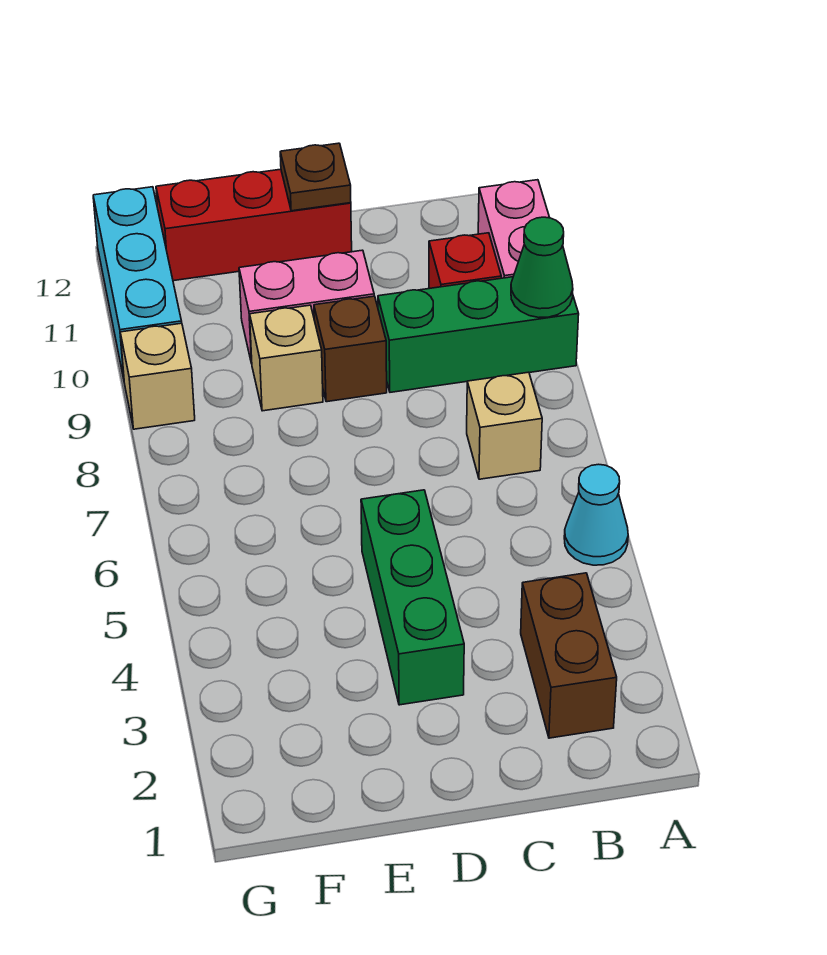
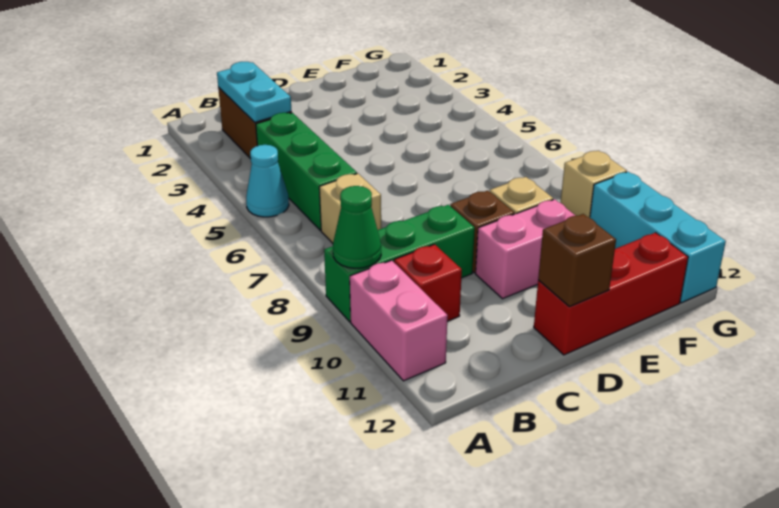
none -> cyan 1x2 plate [217,62,291,122]
green 1x3 brick [361,490,464,705] -> green 1x3 brick moved to [256,113,357,230]
brown 1x1 plate [280,143,351,211] -> brown 1x1 brick [538,214,616,307]

